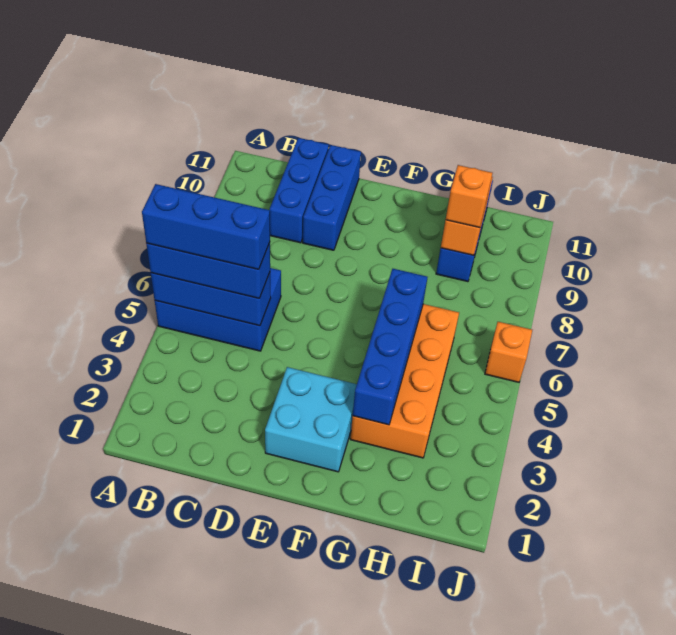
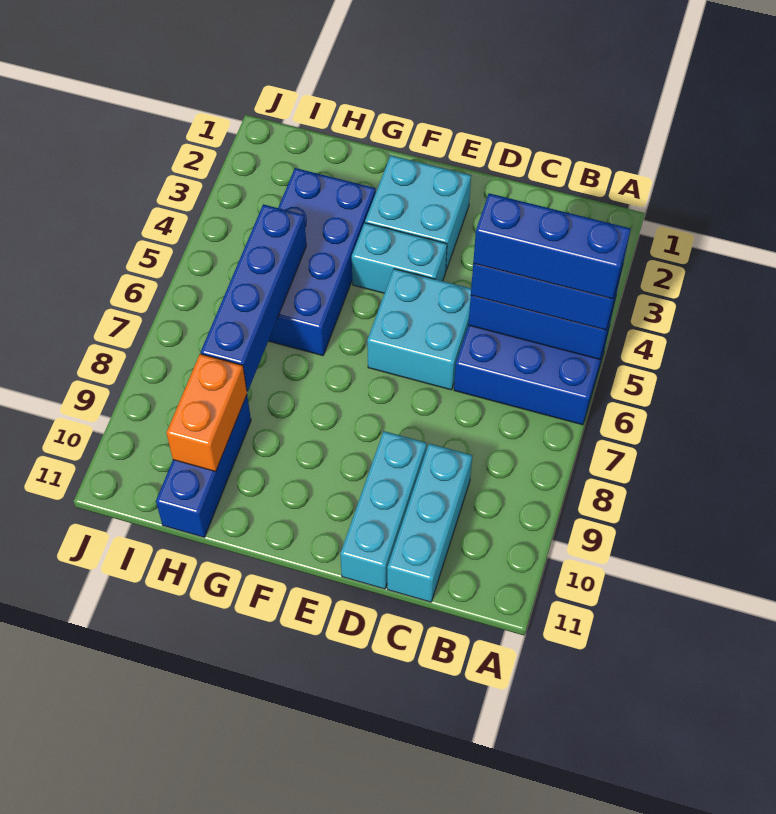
blue 1x3 brick [270,138,329,243] -> cyan 1x3 brick [387,444,472,602]
none -> cyan 2x2 brick [367,269,471,390]
blue 1x3 brick [303,145,361,250] -> cyan 1x3 brick [340,431,427,589]
none -> cyan 1x2 brick [352,223,447,293]
orange 2x4 brick [350,304,459,458] -> blue 2x4 brick [268,168,376,356]
blue 1x4 brick [353,269,427,425] -> blue 1x4 brick moved to [201,204,306,392]
orange 1x1 brick [446,165,492,228] -> none
orange 1x1 brick [485,322,532,382] -> none

